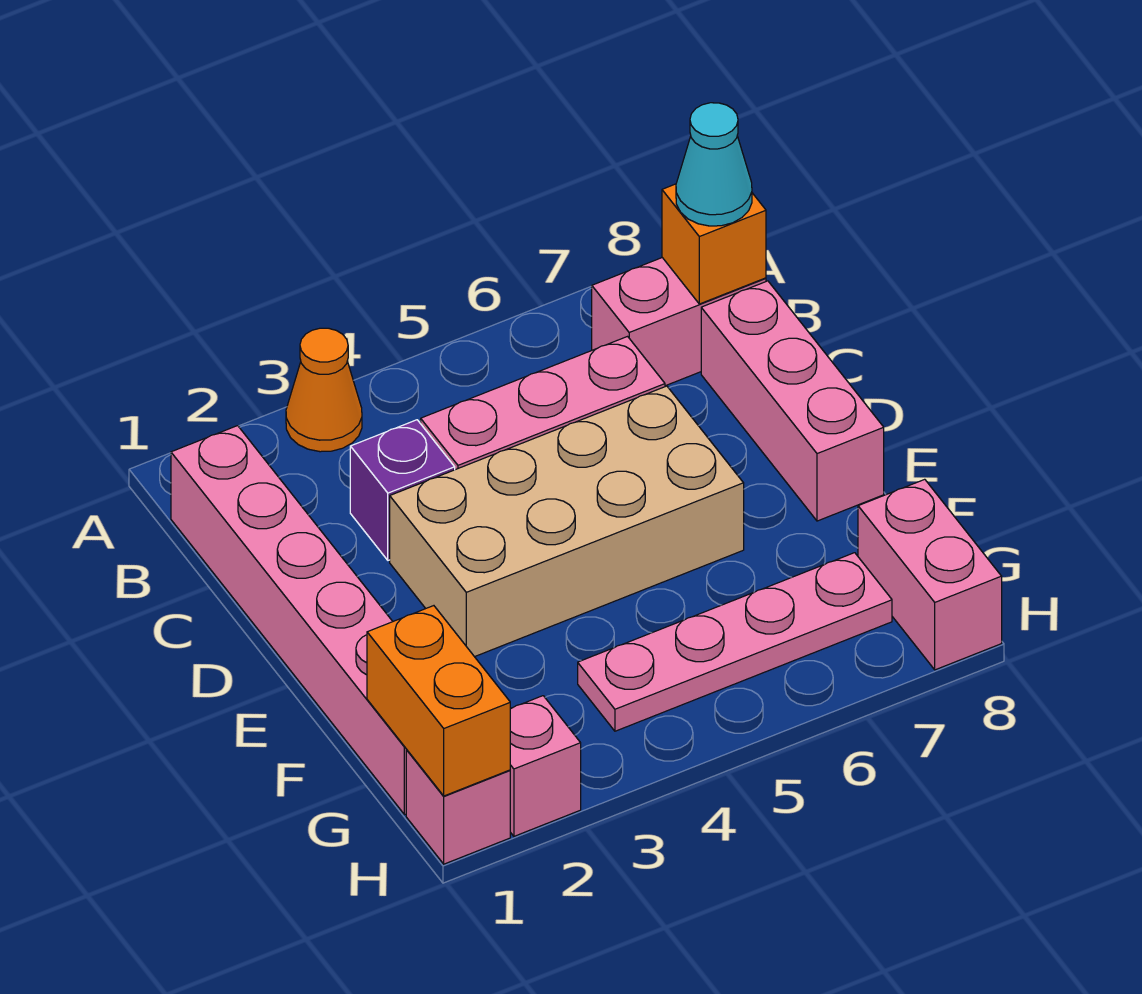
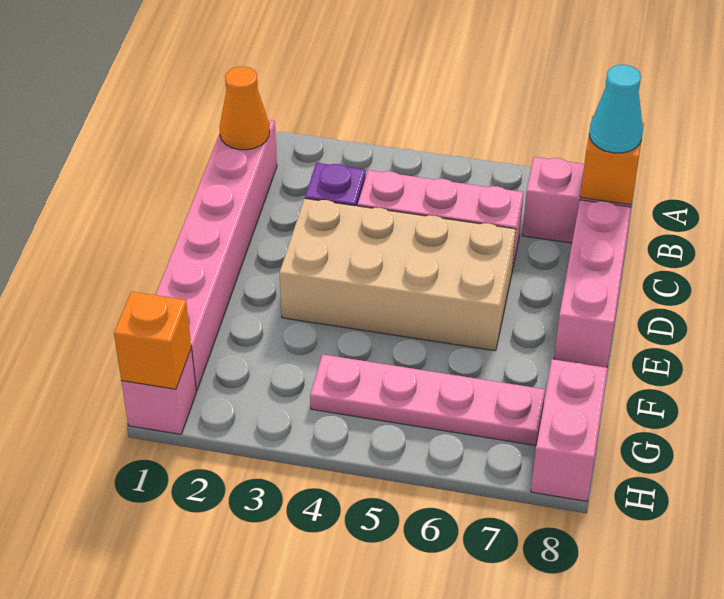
orange 1x1 cone [286,328,362,452] -> orange 1x1 cone moved to [219,66,270,150]
orange 1x2 brick [367,606,510,796] -> orange 1x1 brick [114,292,191,389]
pink 1x1 brick [510,696,581,836] -> none

